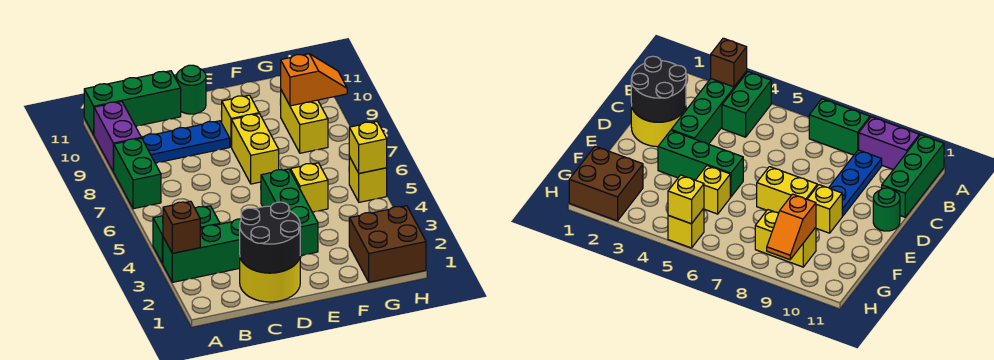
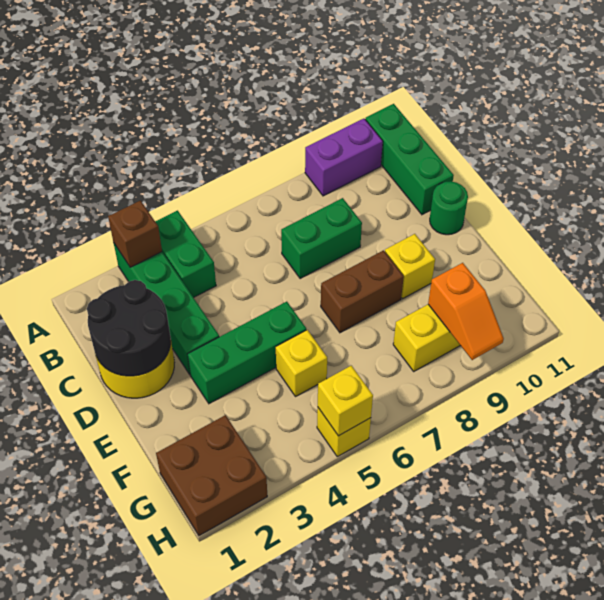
green 1x2 brick [114,138,161,209] -> green 1x2 brick moved to [281,198,362,279]
blue 1x3 plate [141,121,230,163] -> none
yellow 1x2 brick [232,114,279,184] -> brown 1x2 brick [321,250,404,333]

